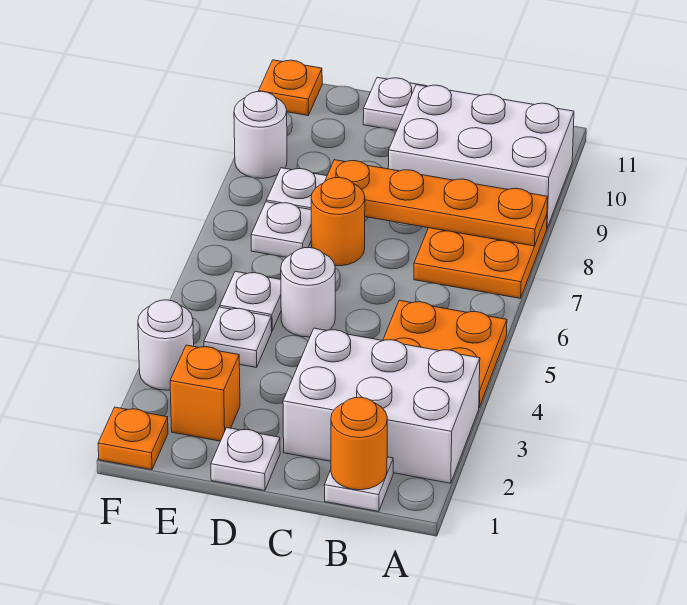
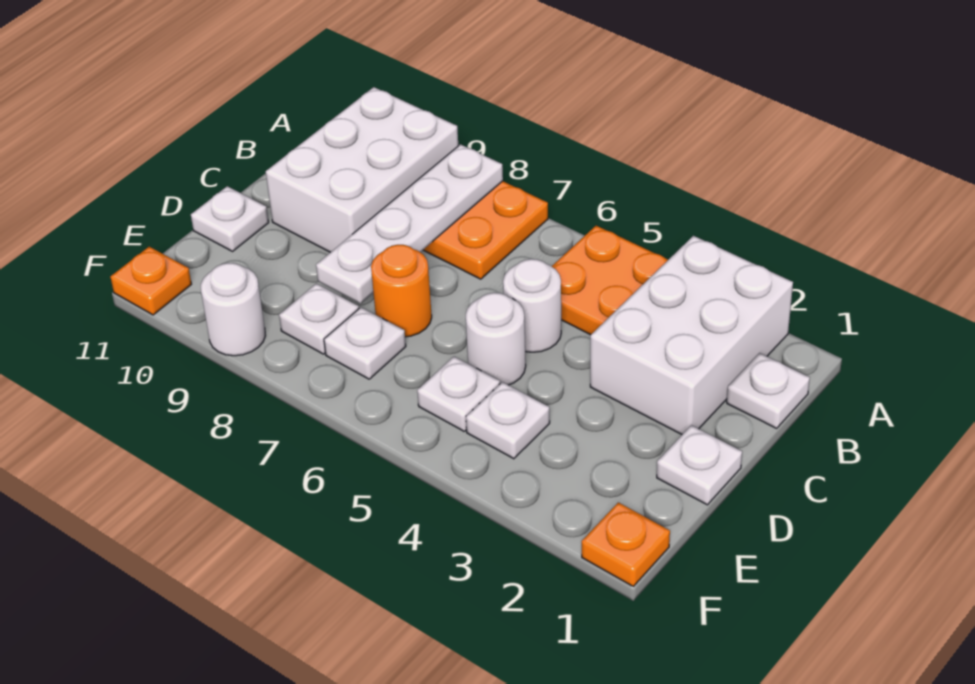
orange 1x4 plate [325,160,548,246] -> white 1x4 plate [316,144,503,303]
orange 1x1 round brick [331,397,387,490] -> none
orange 1x1 brick [170,345,240,441] -> none
white 1x1 round brick [138,300,194,390] -> white 1x1 round brick moved to [503,259,561,352]

